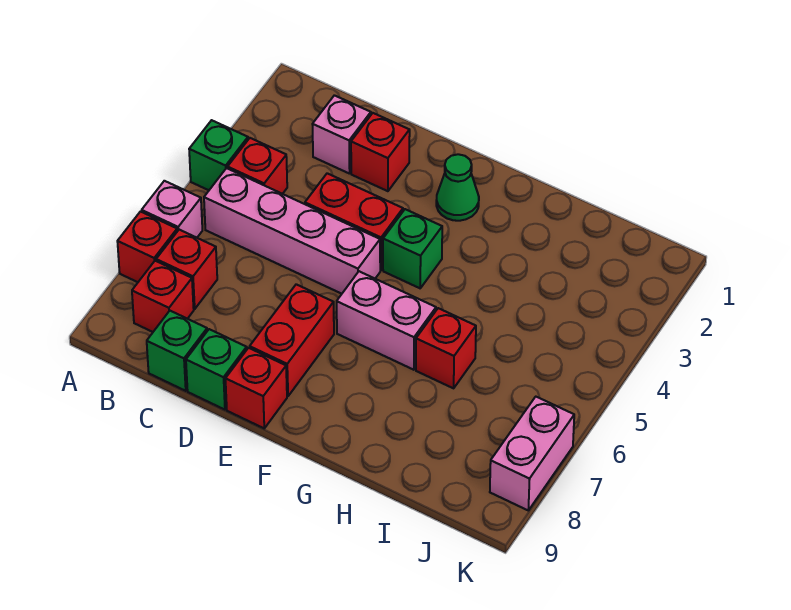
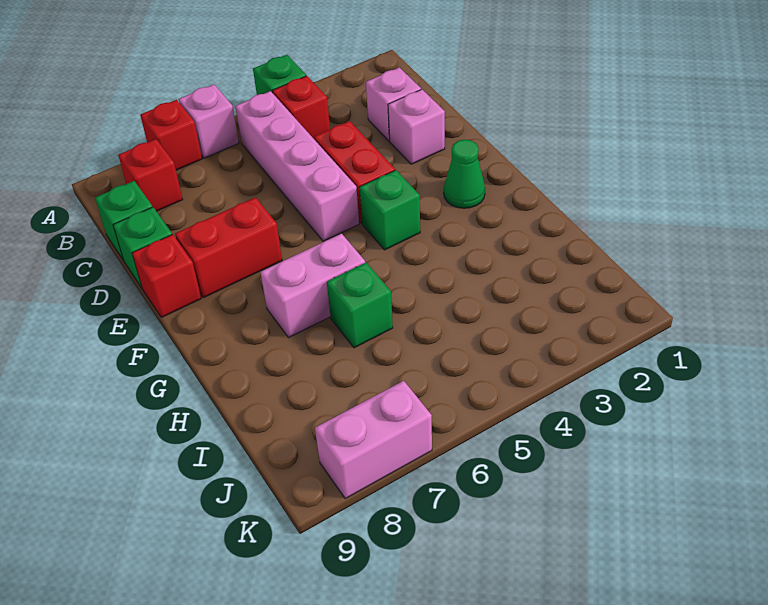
red 1x1 brick [156,230,217,309] -> none
red 1x1 brick [351,113,410,191] -> pink 1x1 brick [388,89,445,164]
pink 1x2 brick [337,271,436,370] -> pink 1x2 brick turned to [261,234,365,338]
red 1x1 brick [416,308,476,388] -> green 1x1 brick [327,262,393,348]

